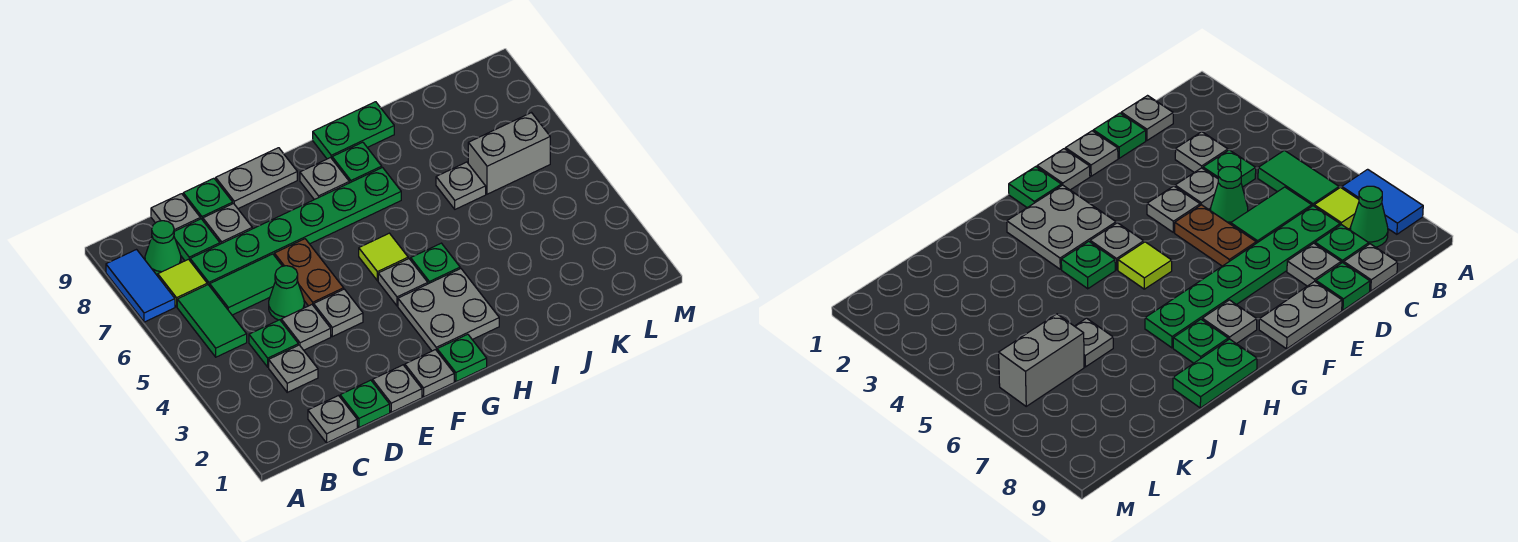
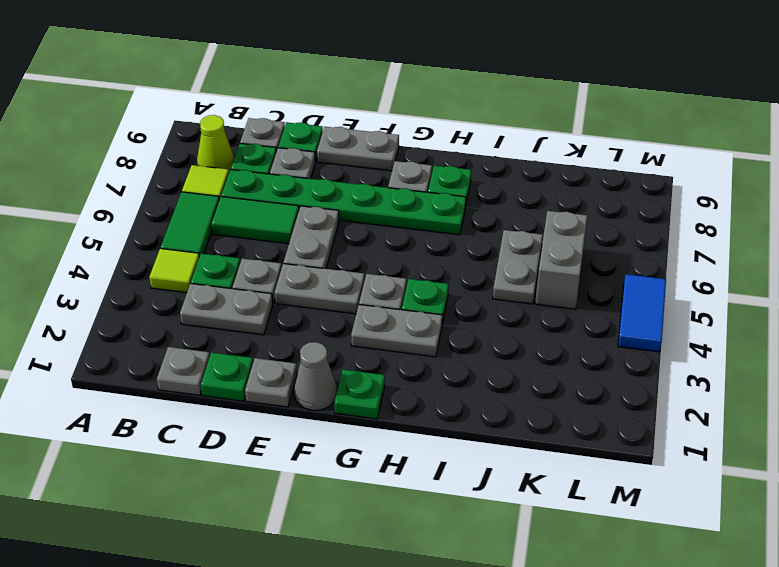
blue 1x2 tile [106,250,175,322] -> blue 1x2 tile moved to [618,274,666,352]
green 1x1 cone [145,221,181,276] -> lime 1x1 cone [197,115,234,172]
grey 1x1 plate [269,345,318,392] -> grey 1x2 plate [180,284,273,335]
green 1x1 cone [269,266,304,321] -> none
grey 1x1 plate [314,289,363,337] -> grey 1x2 plate [274,264,365,314]
brown 1x2 plate [274,239,344,306] -> grey 1x2 plate [284,206,339,269]
grey 1x1 plate [405,350,454,397] -> grey 1x1 cone [294,342,337,410]
grey 2x2 plate [398,269,499,351] -> grey 1x2 plate [351,305,442,357]
lime 1x1 tile [359,233,408,281] -> lime 1x1 tile moved to [149,248,199,293]
green 1x2 plate [313,102,394,159] -> none
grey 1x1 plate [436,162,486,209] -> grey 1x2 plate [493,230,543,304]
grey 1x2 brick [468,113,550,194] -> grey 1x2 brick turned to [535,211,587,309]

